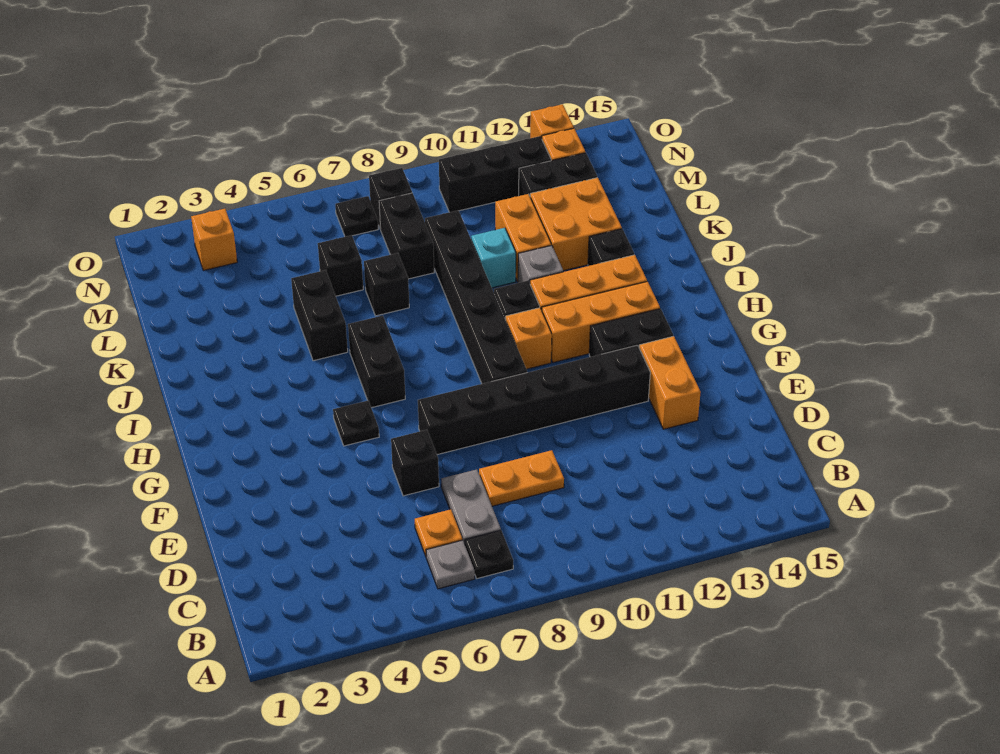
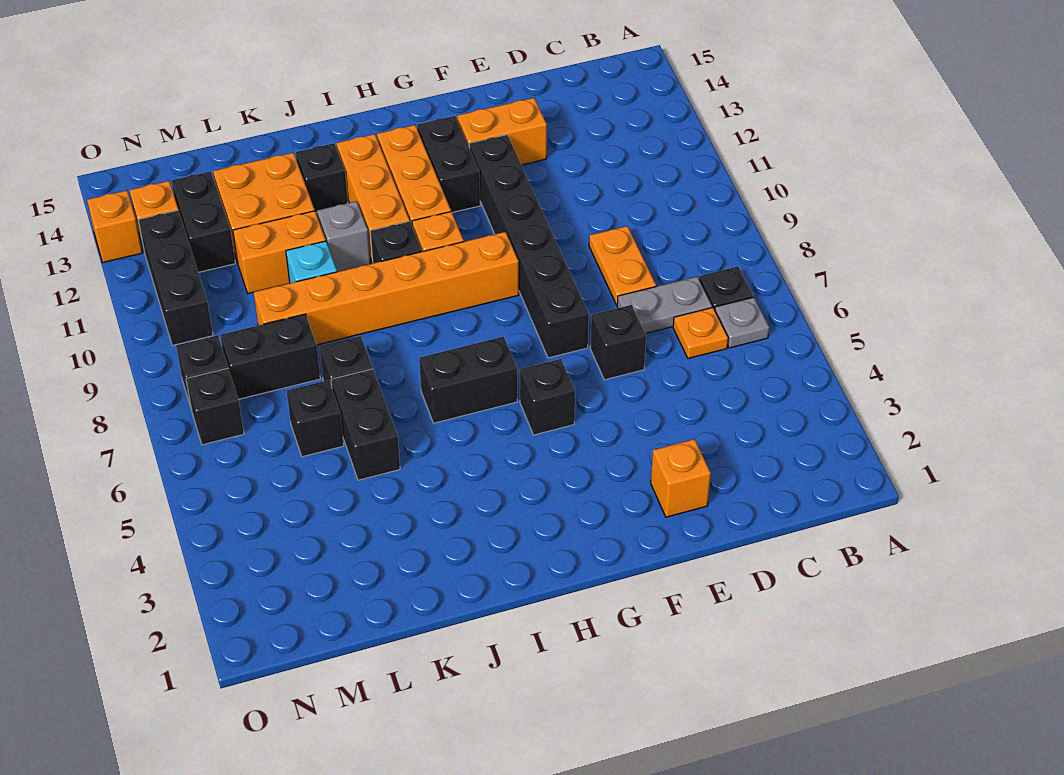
black 1x1 plate [333,401,379,446] -> black 1x1 brick [520,359,575,435]
black 1x6 brick [425,210,527,384] -> orange 1x6 brick [254,232,519,345]
black 1x2 brick [291,270,348,361] -> black 1x2 brick turned to [331,369,400,480]
orange 1x1 brick [191,209,237,270] -> orange 1x1 brick moved to [651,439,711,517]
black 1x1 plate [335,196,378,237] -> black 1x1 brick [186,368,244,445]

